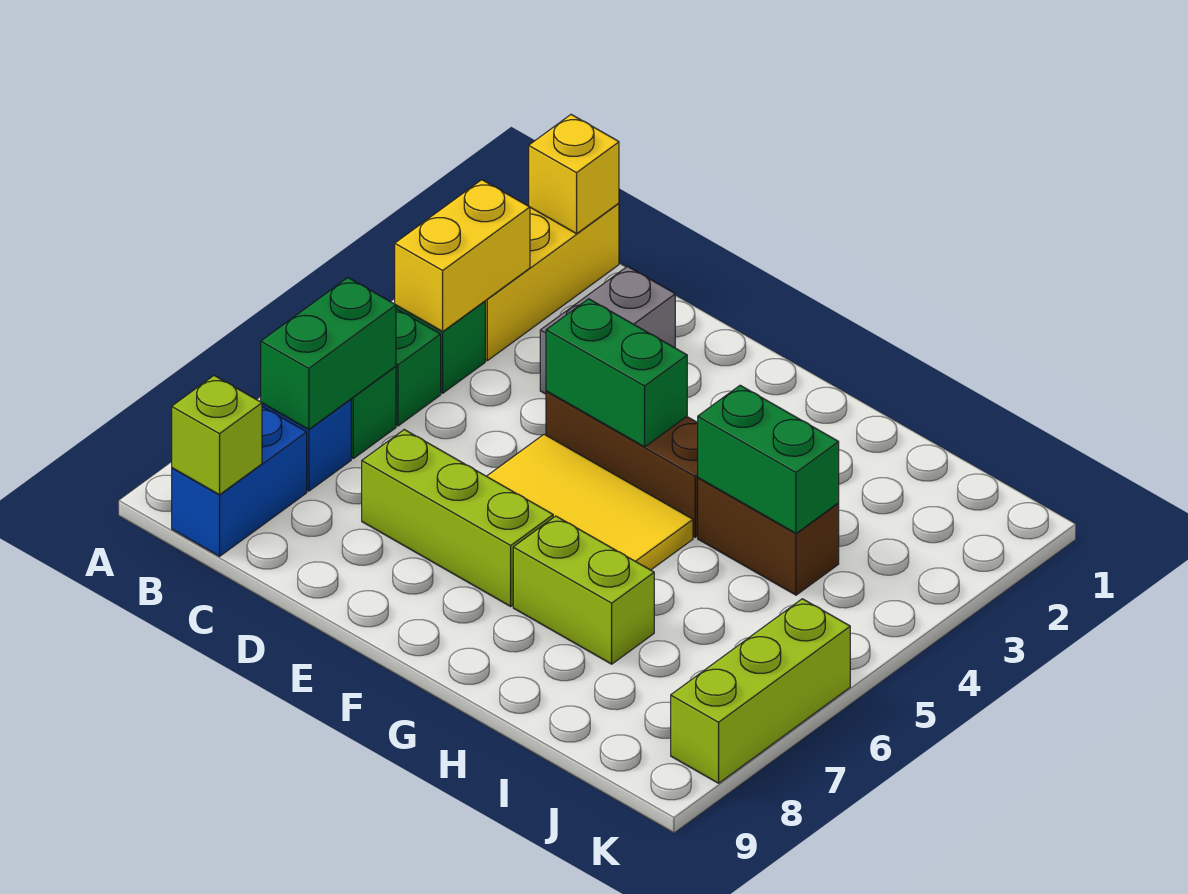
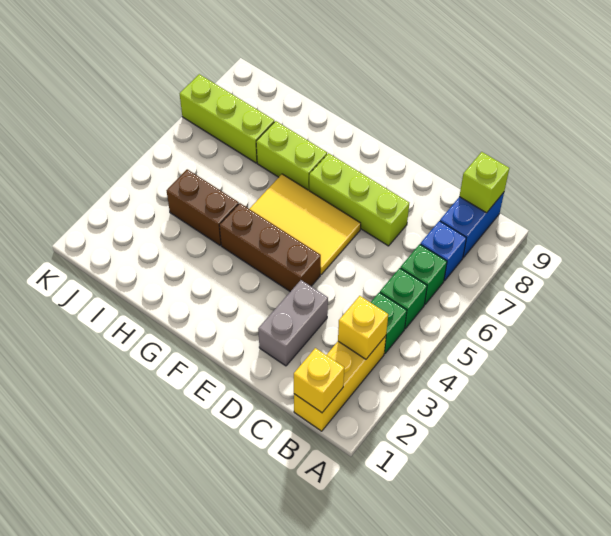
yellow 1x2 brick [395,180,530,331] -> yellow 1x1 brick [338,296,388,359]
green 1x2 brick [261,278,396,429] -> none
green 1x2 brick [546,299,687,447] -> none
green 1x2 brick [698,385,839,533] -> none
lime 1x3 brick [671,599,850,783] -> lime 1x3 brick turned to [180,74,274,163]

